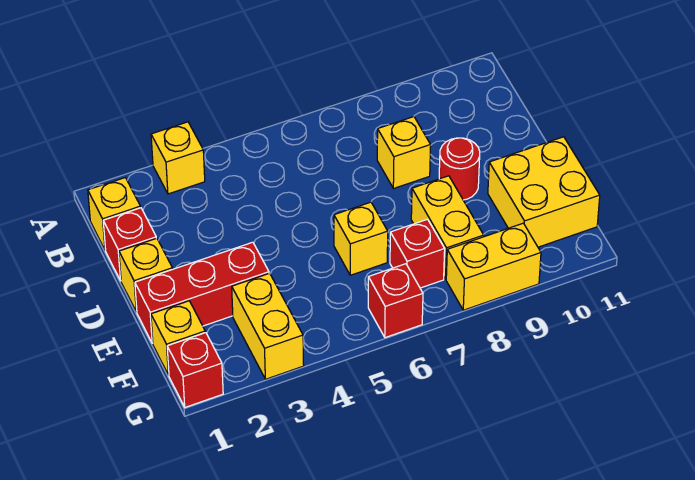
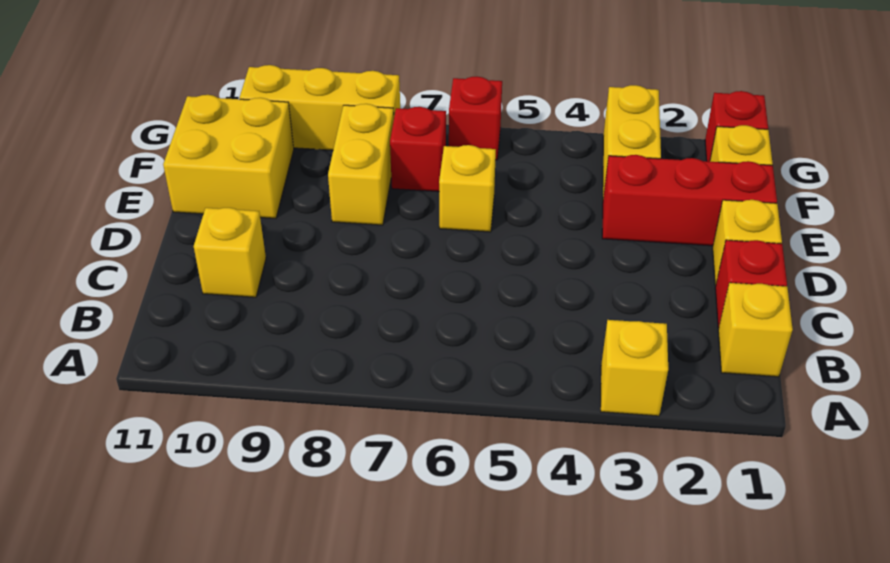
yellow 1x1 brick [377,117,431,189] -> yellow 1x1 brick moved to [194,208,266,297]
red 1x1 round brick [439,138,480,200] -> none
yellow 1x2 brick [446,223,541,310] -> yellow 1x3 brick [240,65,400,150]

